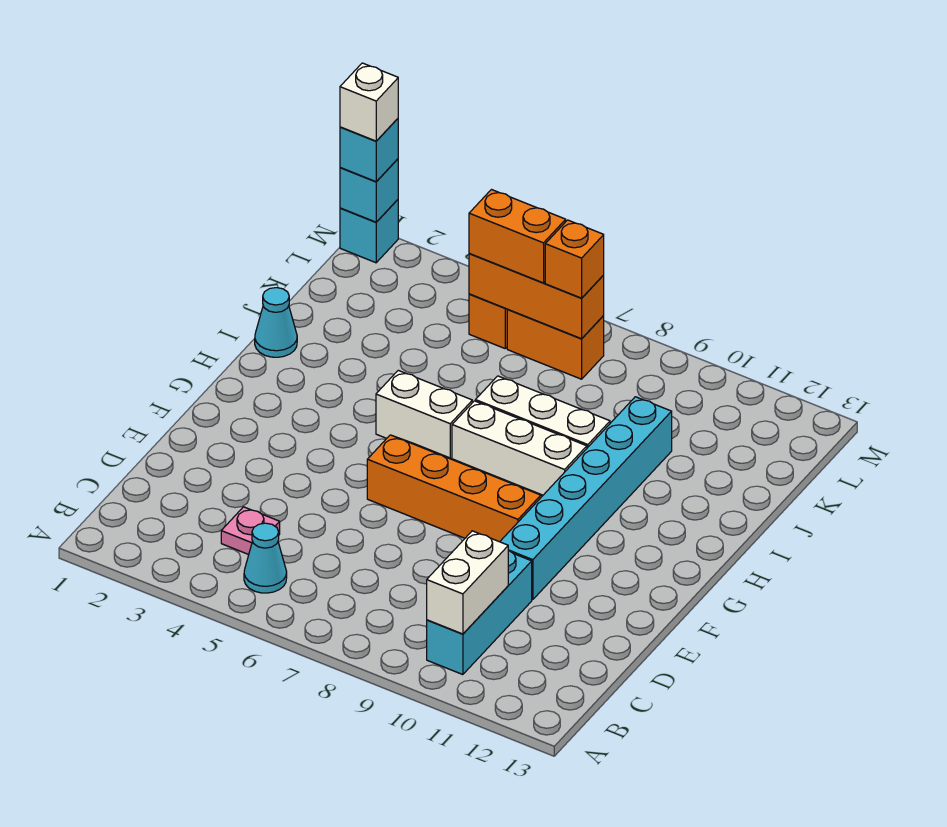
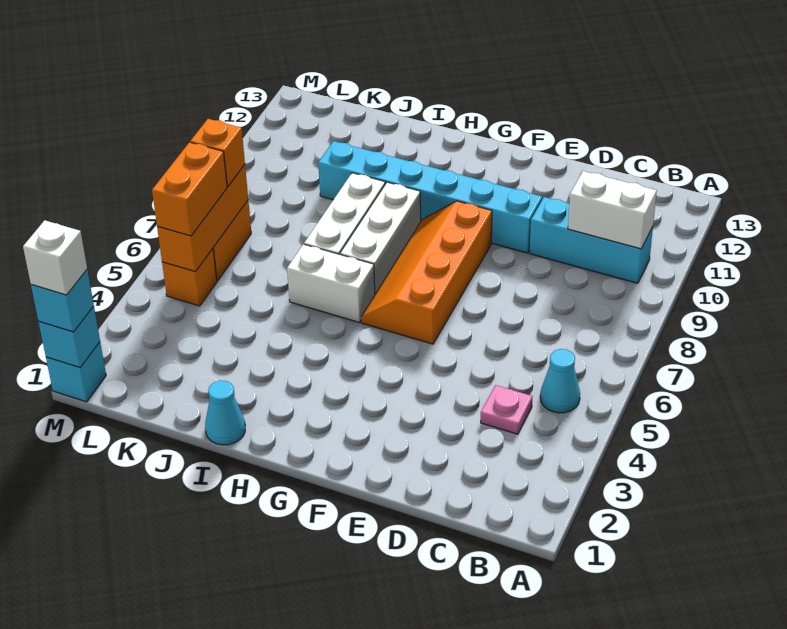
white 1x2 brick [376,370,472,459] -> white 1x2 brick turned to [287,244,375,322]

